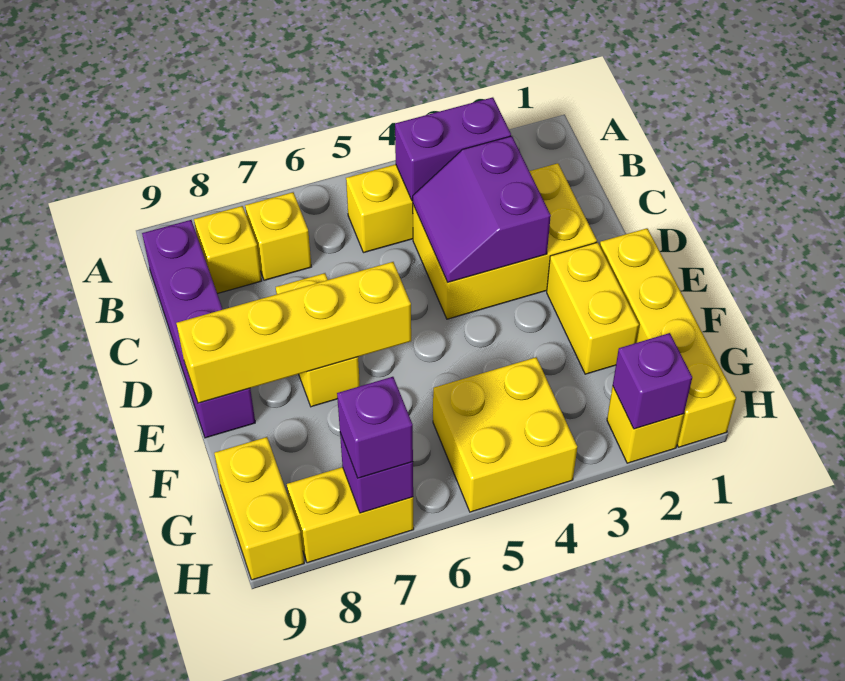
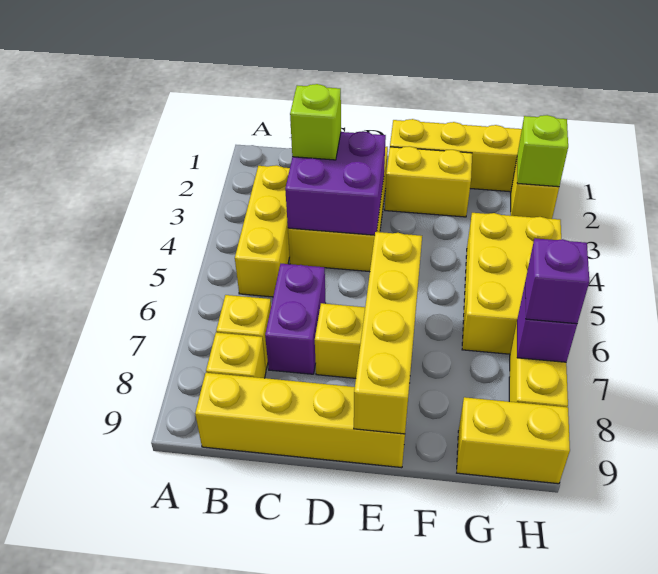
purple 1x2 brick [395,97,511,201] -> purple 1x2 brick moved to [265,264,325,374]
purple 1x4 brick [142,220,255,438] -> yellow 1x4 brick [195,373,405,468]
purple 2x2 slope [413,136,551,282] -> purple 2x2 brick [285,131,386,235]
none -> lime 1x1 brick [290,84,341,160]
yellow 2x2 brick [433,357,577,512] -> yellow 2x3 brick [462,213,561,354]
purple 1x1 brick [613,333,692,429] -> lime 1x1 brick [517,115,568,187]

